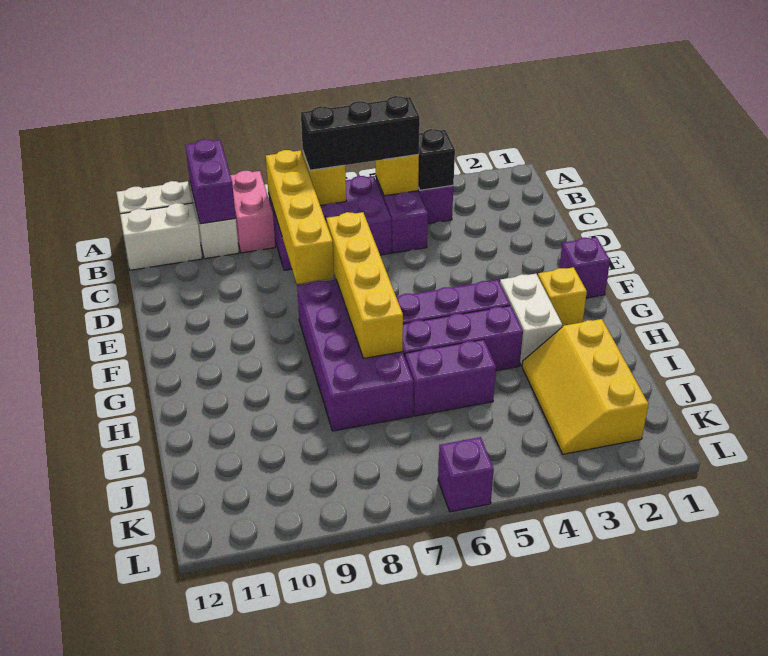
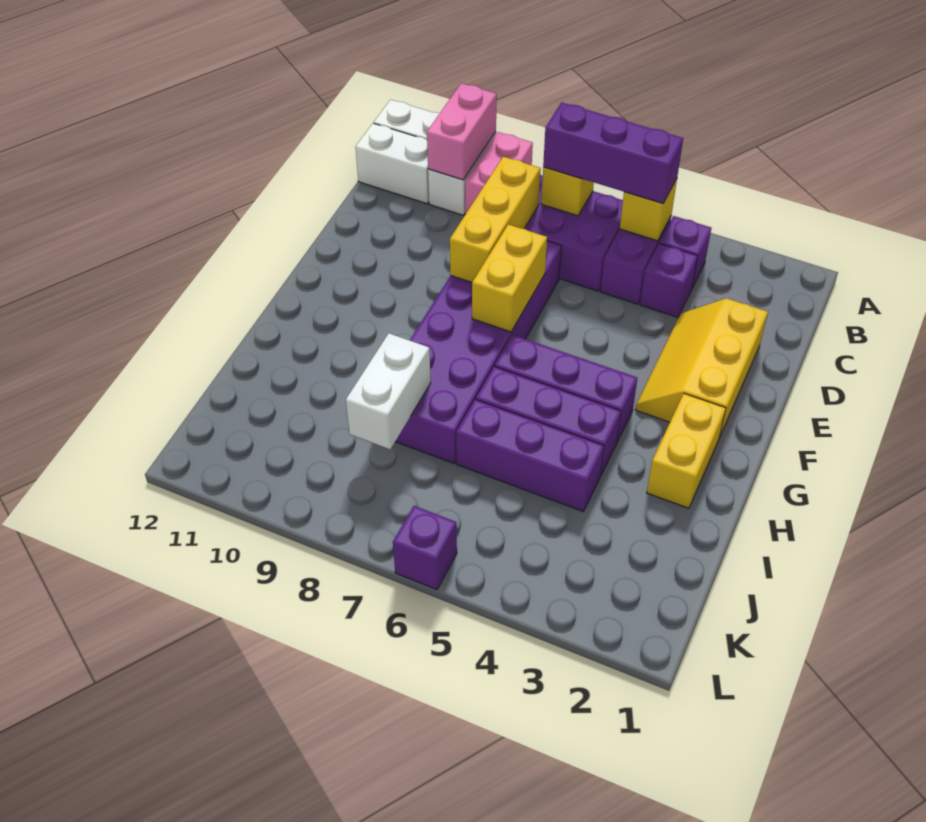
purple 1x2 brick [185,139,236,224] -> pink 1x2 brick [427,83,497,180]
black 1x1 brick [418,129,455,190] -> none
black 1x3 brick [301,96,420,170] -> purple 1x3 brick [543,102,683,203]
yellow 1x4 brick [266,150,334,284] -> yellow 1x3 brick [450,157,541,282]
yellow 1x4 brick [326,212,403,358] -> yellow 1x2 brick [472,224,547,332]
purple 1x1 brick [559,237,610,298] -> purple 1x1 brick moved to [640,243,698,317]
purple 2x4 brick [297,280,413,431] -> purple 2x6 brick [395,241,561,464]
yellow 1x1 brick [538,267,587,327] -> yellow 1x2 brick [647,394,726,508]
white 1x2 brick [500,274,562,366] -> white 1x2 brick moved to [346,333,431,449]
yellow 2x3 slope [522,319,649,454] -> yellow 2x3 slope moved to [636,298,768,438]
purple 1x2 brick [405,340,496,416] -> purple 1x3 brick [456,399,604,512]

